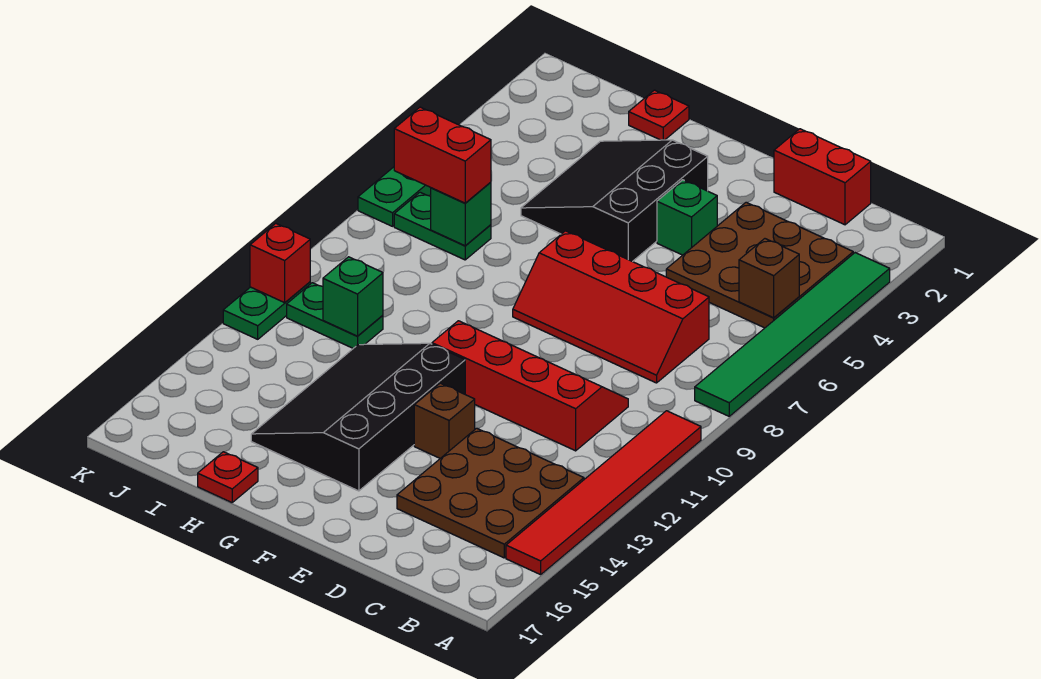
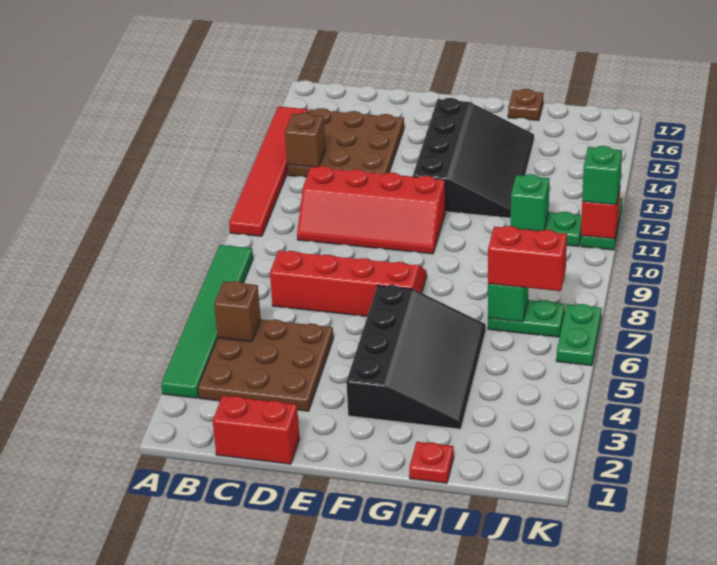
green 1x1 brick [657,180,717,255] -> green 1x1 brick moved to [582,146,622,205]
brown 1x1 brick [414,383,475,458] -> brown 1x1 brick moved to [285,113,325,167]
black 3x3 slope [521,140,708,262] -> black 3x4 slope [346,285,486,429]
red 1x1 plate [198,452,258,503] -> brown 1x1 plate [508,89,544,121]

